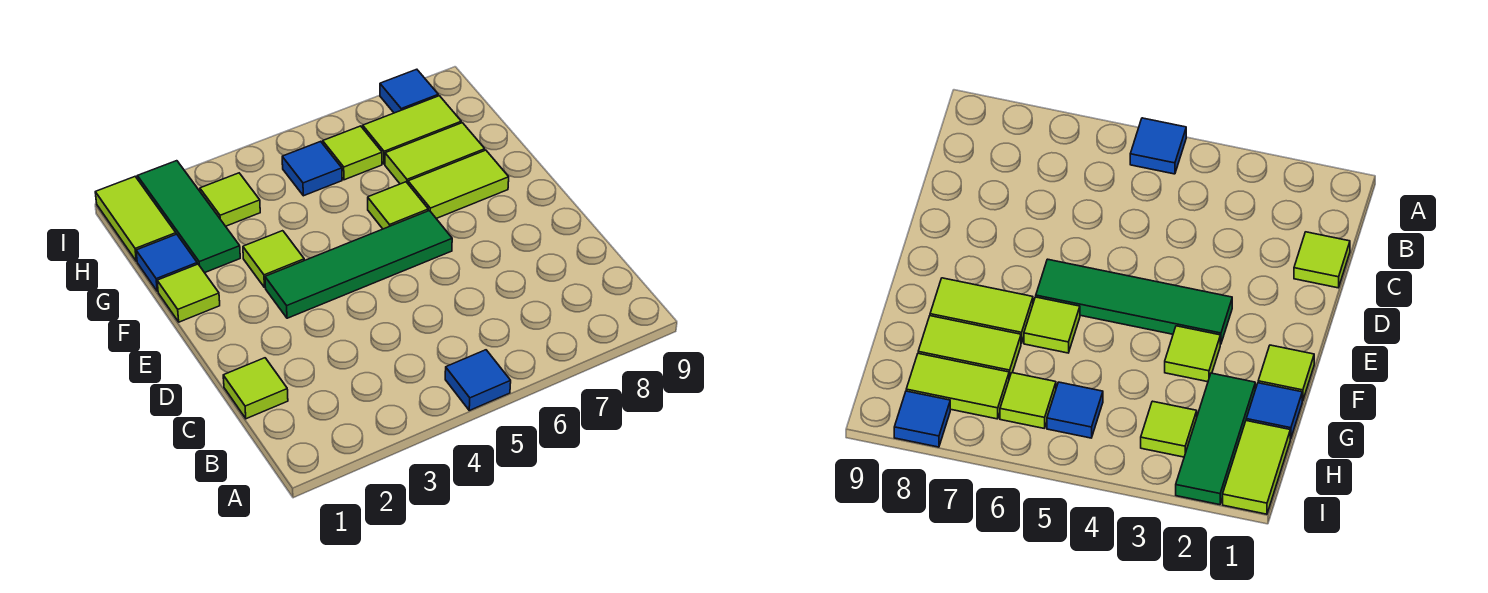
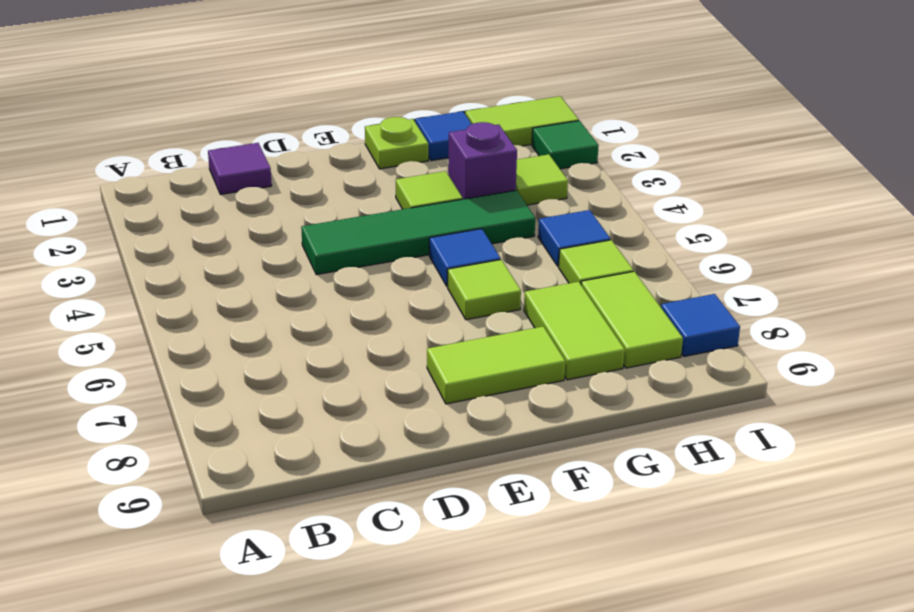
blue 1x1 tile [445,350,511,410] -> blue 1x1 tile moved to [429,229,501,286]
lime 1x1 tile [223,358,288,419] -> purple 1x1 tile [208,143,272,195]
green 1x4 tile [265,211,452,318] -> green 1x4 tile turned to [301,190,535,275]
lime 1x1 tile [157,264,220,322] -> lime 1x1 plate [365,117,428,169]
lime 1x2 tile [408,150,509,218] -> lime 1x2 tile turned to [427,326,565,404]
green 1x3 tile [137,161,240,273] -> green 1x1 tile [532,121,599,169]
none -> purple 1x1 brick [448,122,517,199]

